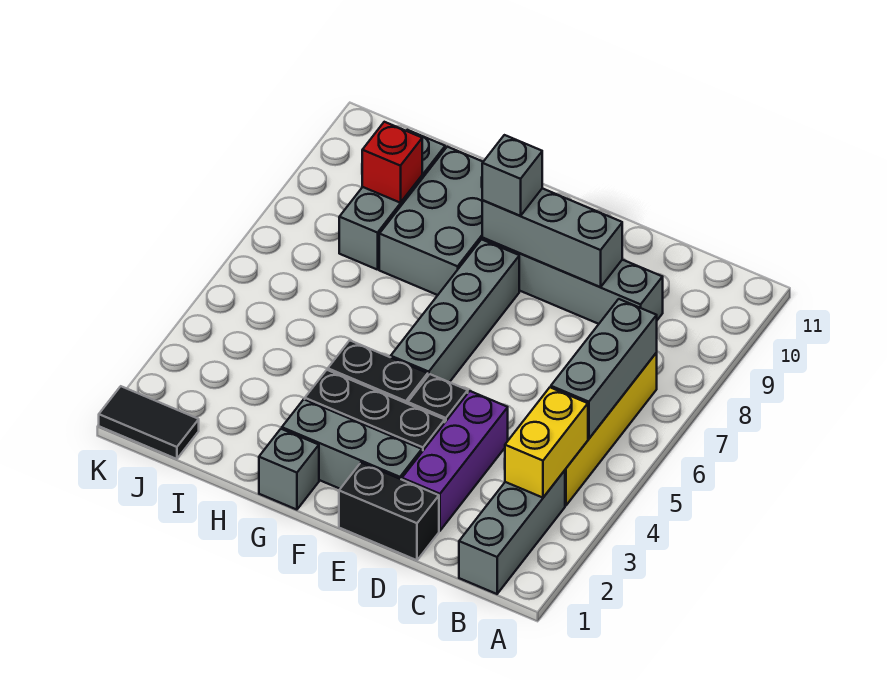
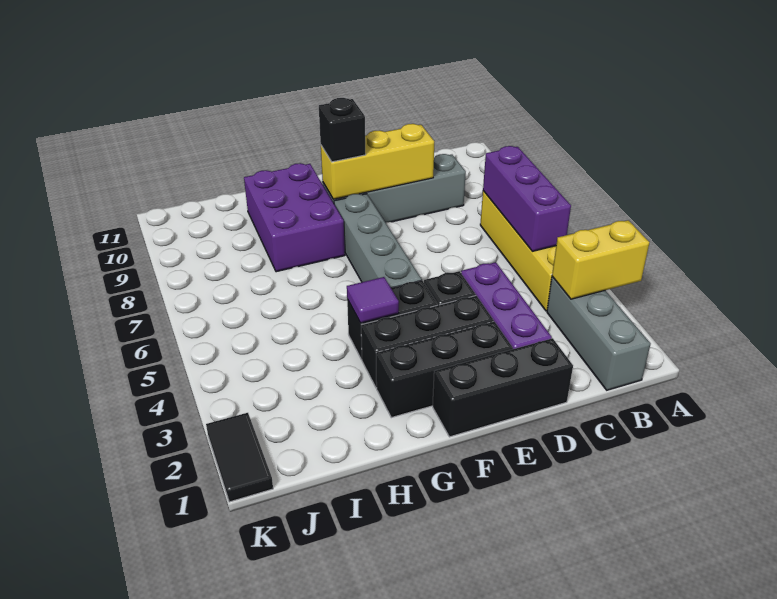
yellow 1x2 brick [505,387,588,498] -> yellow 1x2 brick turned to [552,220,650,299]
grey 1x3 brick [551,299,657,439] -> purple 1x3 brick [483,146,571,251]
black 1x2 brick [339,463,439,560] -> black 1x3 brick [433,338,573,437]
grey 1x3 brick [482,188,622,287] -> yellow 1x3 brick [321,124,434,199]
grey 1x3 brick [282,399,422,489] -> black 1x3 brick [376,322,513,418]
grey 1x1 brick [482,135,542,216] -> black 1x1 brick [319,98,366,162]
grey 1x1 brick [259,429,319,510] -> none
none -> purple 1x1 tile [347,277,399,323]
grey 2x3 brick [379,147,483,295] -> purple 2x3 brick [244,163,345,272]
grey 1x3 brick [339,130,445,270] -> none
red 1x1 brick [362,122,422,203] -> none
black 1x2 tile [99,386,199,459] -> black 1x2 tile turned to [206,413,273,502]

